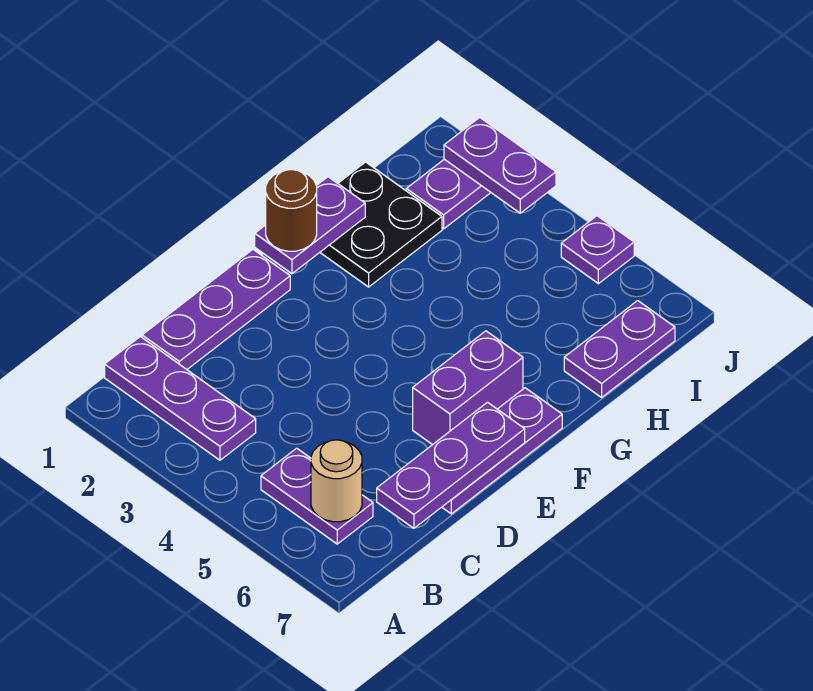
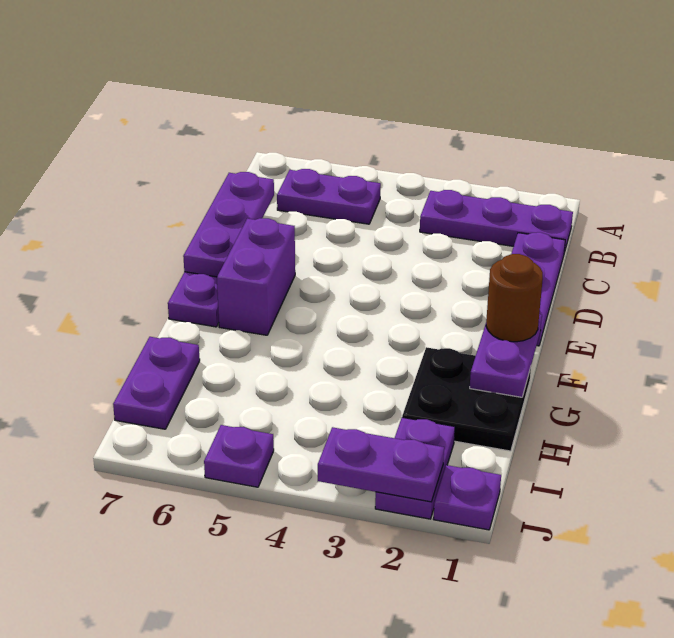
tan 1x1 round brick [311,440,362,522] -> none
none -> purple 1x1 plate [434,465,501,530]

